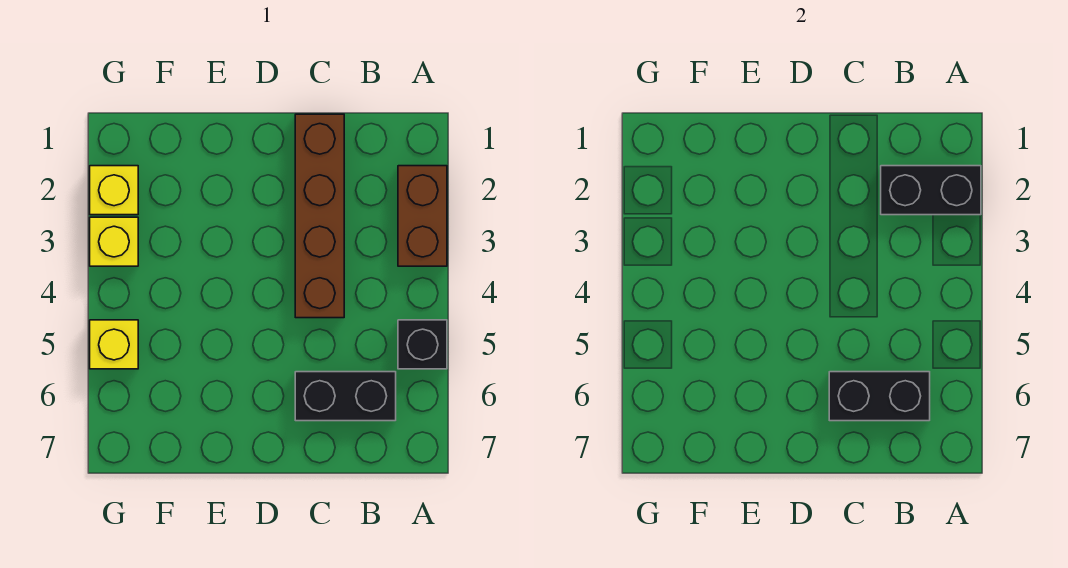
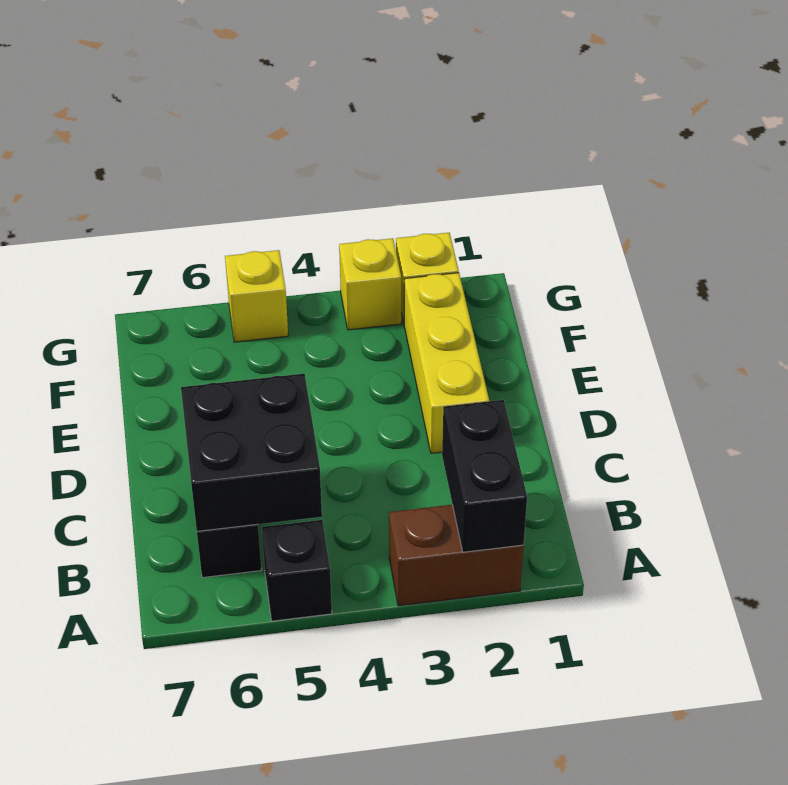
black 1x2 brick [829,372,930,421] -> black 2x2 brick [181,374,322,531]
brown 1x4 brick [295,114,344,318] -> none
none -> yellow 1x3 brick [404,273,489,453]

